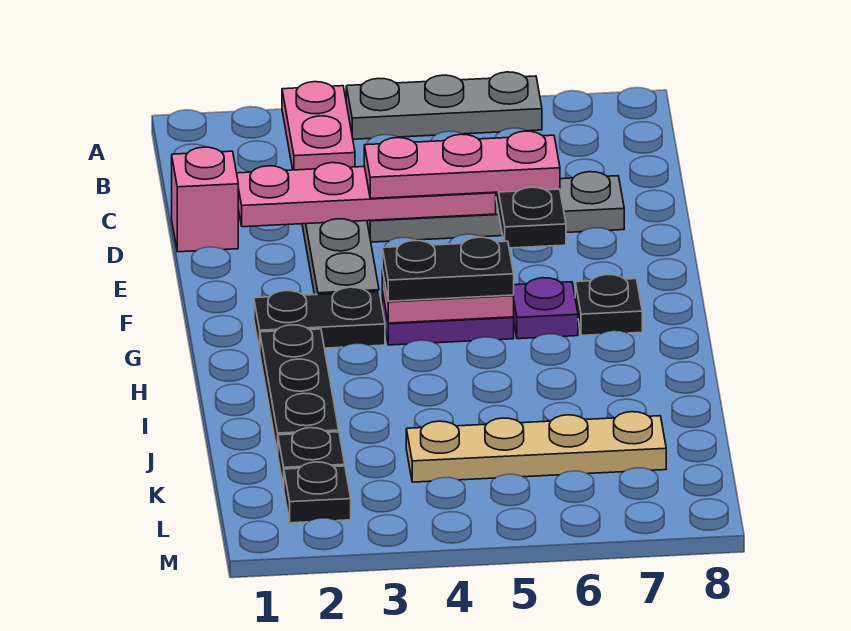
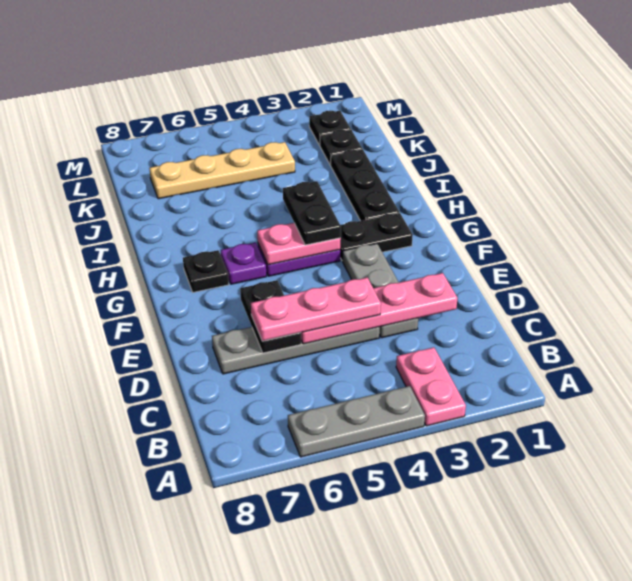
pink 1x1 brick [172,147,238,252] -> none
black 1x2 plate [382,237,514,301] -> black 1x2 plate turned to [283,181,341,245]

